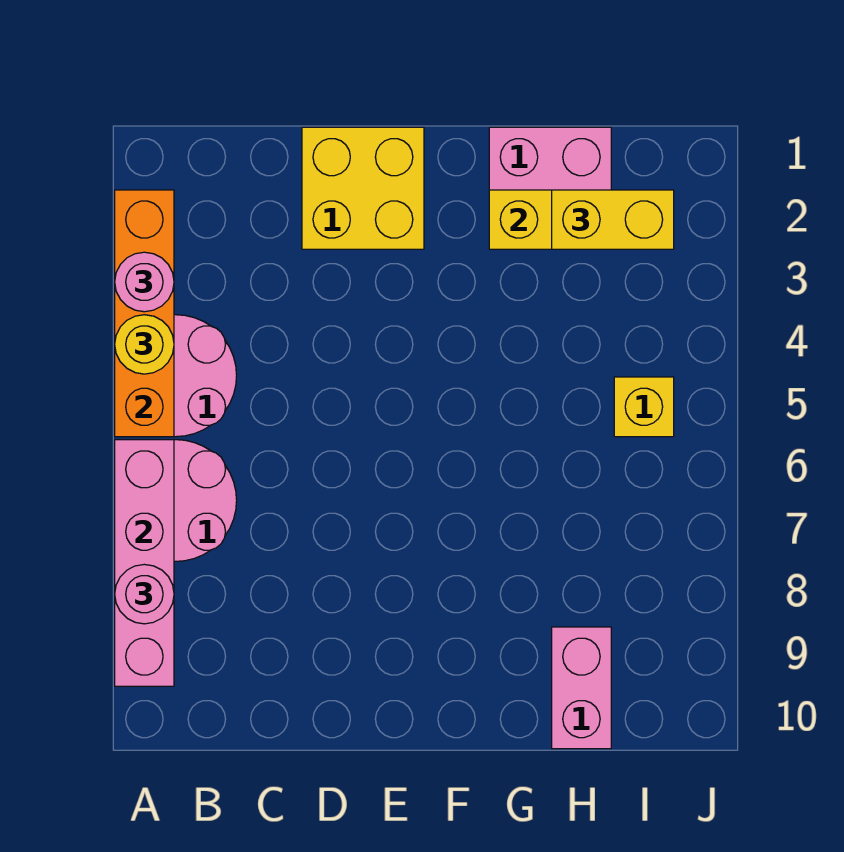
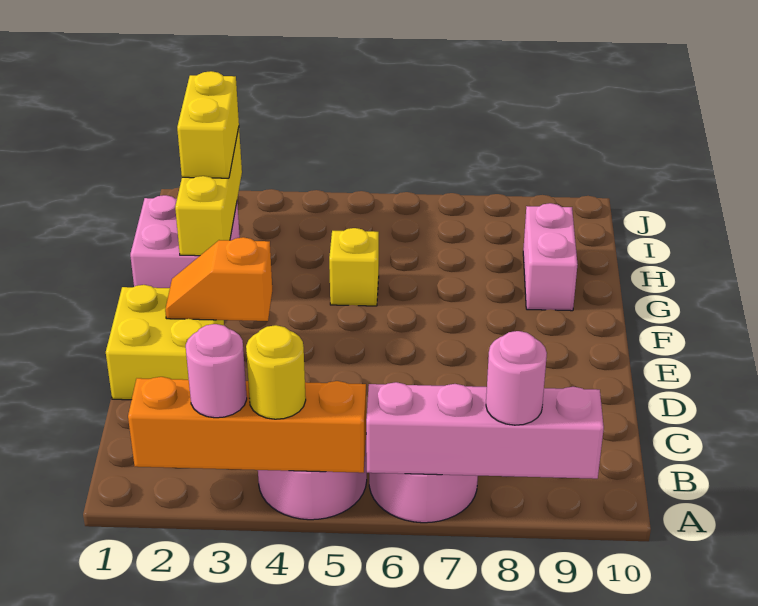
none -> orange 1x2 slope [165,237,272,321]
pink 1x2 brick [552,627,611,749] -> pink 1x2 brick turned to [523,203,578,311]
yellow 1x1 brick [614,377,674,437] -> yellow 1x1 brick moved to [329,228,379,306]

